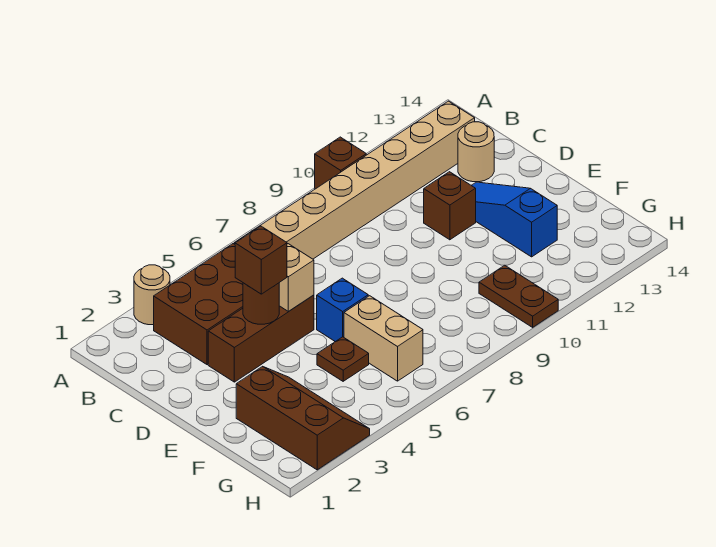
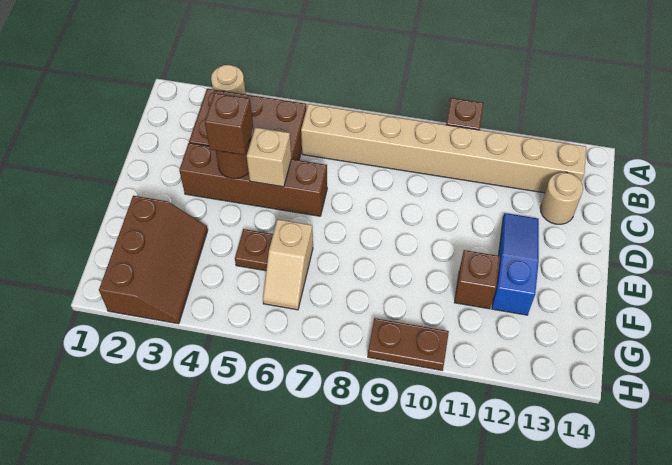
brown 1x3 brick [208,295,314,382] -> brown 1x4 brick [179,143,327,216]
brown 1x1 brick [424,172,476,240] -> brown 1x1 brick moved to [454,250,500,309]
blue 1x1 brick [317,278,368,342] -> none
tan 1x2 brick [344,296,423,381] -> tan 1x2 slope [263,219,313,310]
brown 1x2 plate [479,265,558,327] -> brown 1x2 plate turned to [368,318,449,370]

